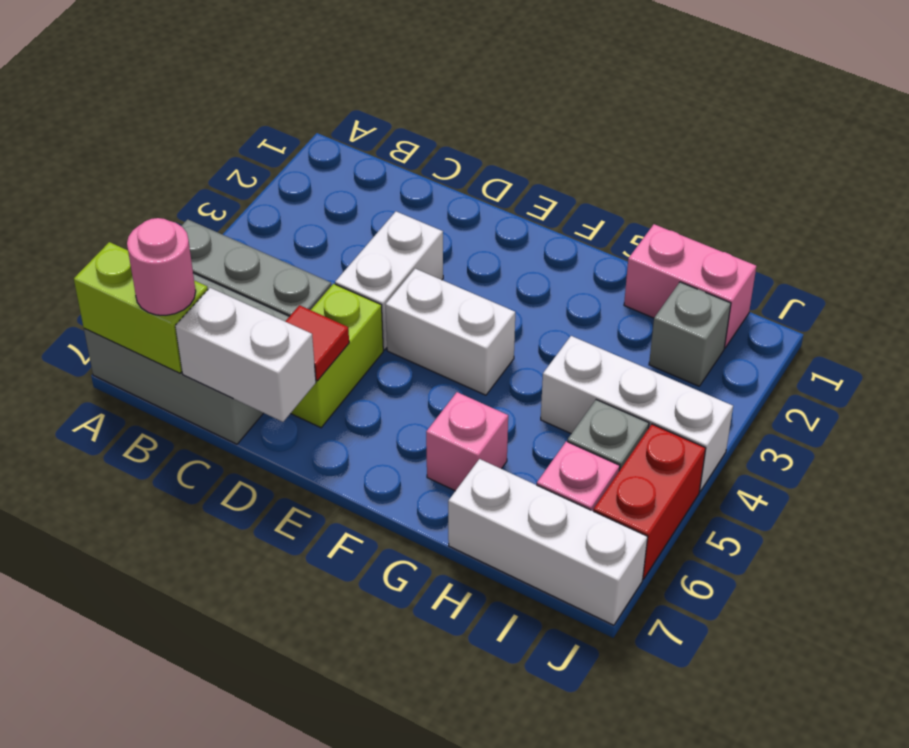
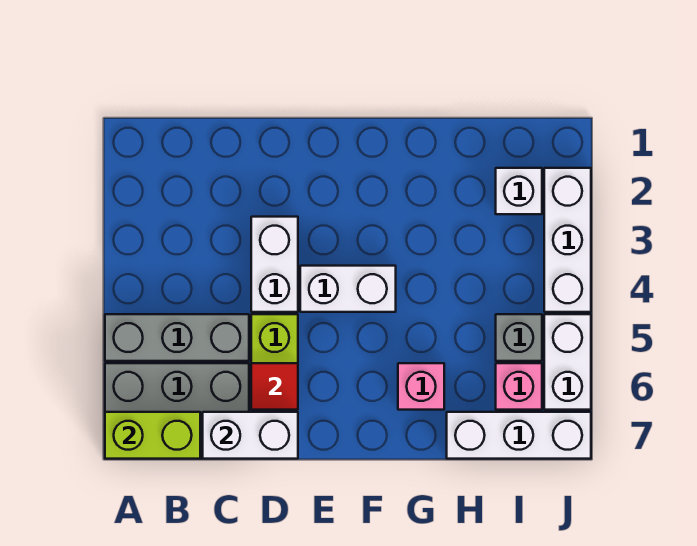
pink 1x1 round brick [127,218,196,315] -> none
pink 1x2 brick [624,224,756,348] -> none
white 1x3 brick [541,336,733,491] -> white 1x3 brick turned to [544,168,591,312]
grey 1x1 brick [649,282,731,386] -> white 1x1 brick [496,168,542,214]
red 1x2 brick [594,424,706,579] -> white 1x2 brick [544,314,591,410]

